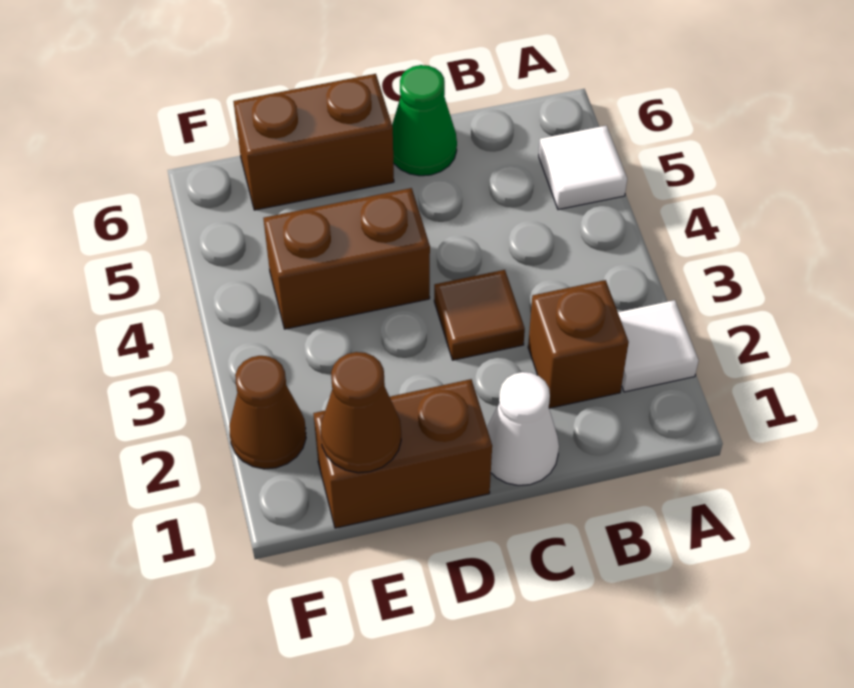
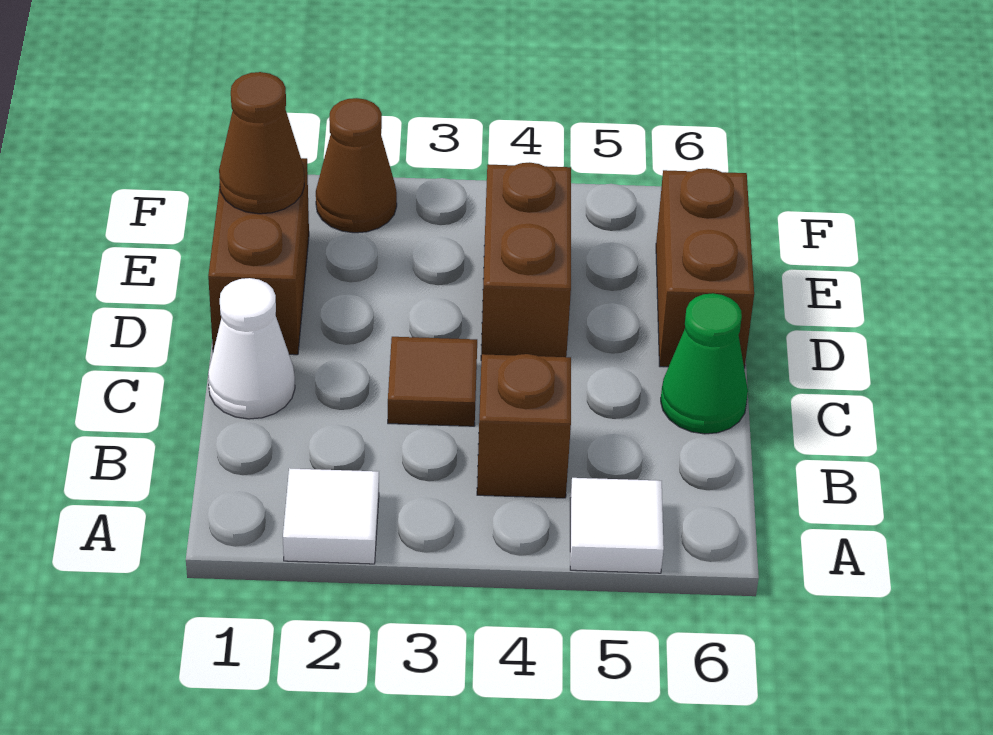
brown 1x1 brick [528,280,629,408] -> brown 1x1 brick moved to [477,354,571,498]

